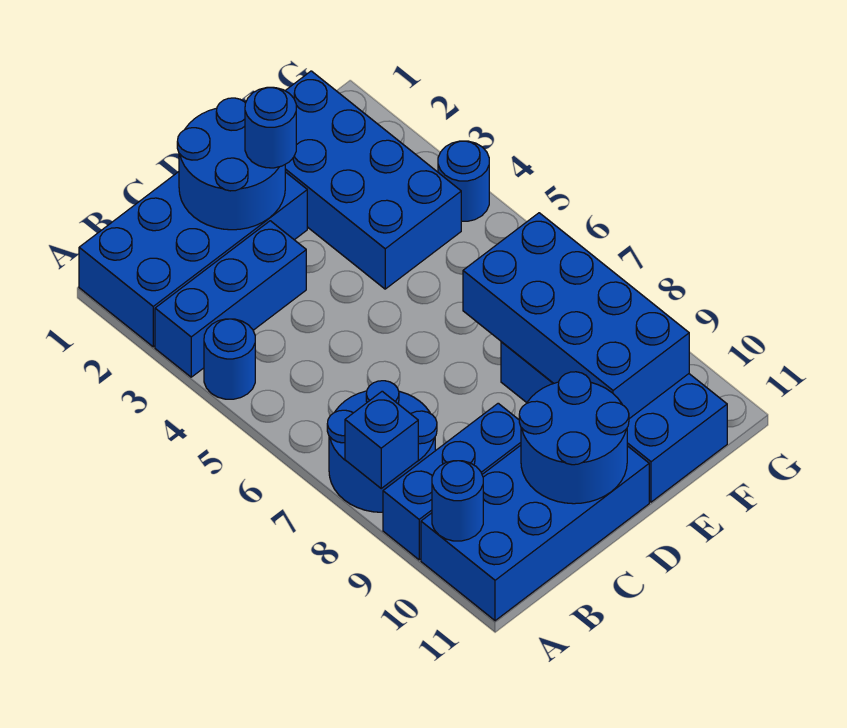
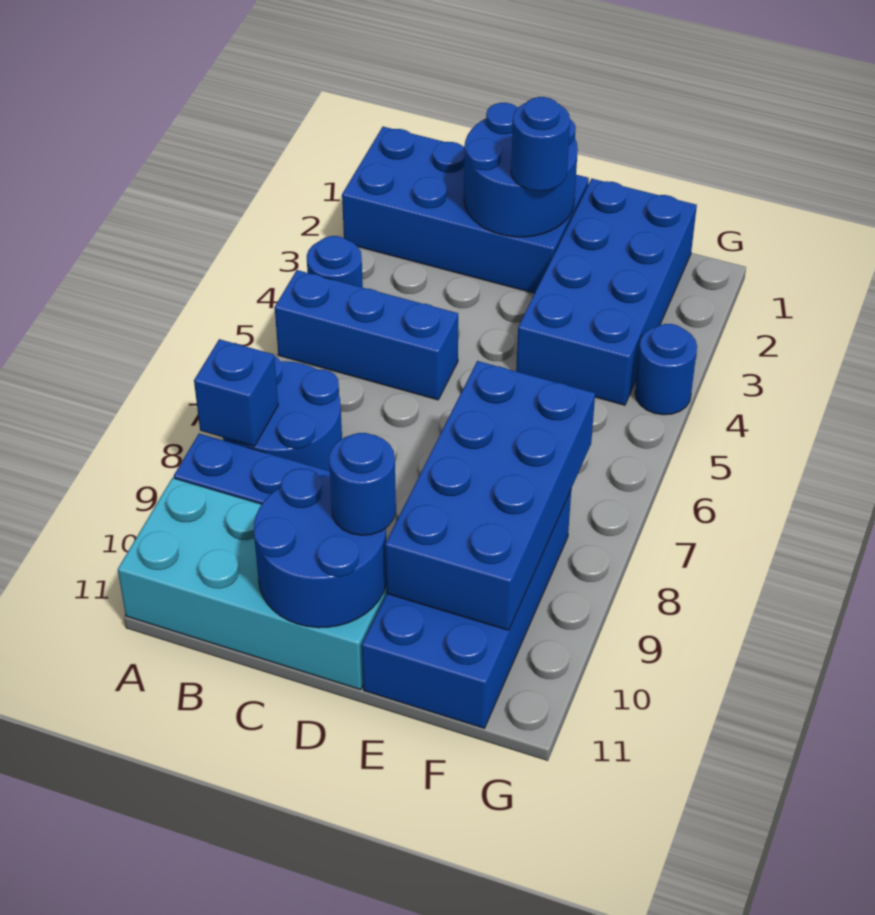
blue 1x3 brick [155,221,306,377] -> blue 1x3 brick moved to [275,270,458,400]
blue 2x4 brick [421,445,649,621] -> cyan 2x4 brick [118,478,386,690]
blue 1x1 round brick [432,461,483,541] -> blue 1x1 round brick moved to [329,433,396,535]

